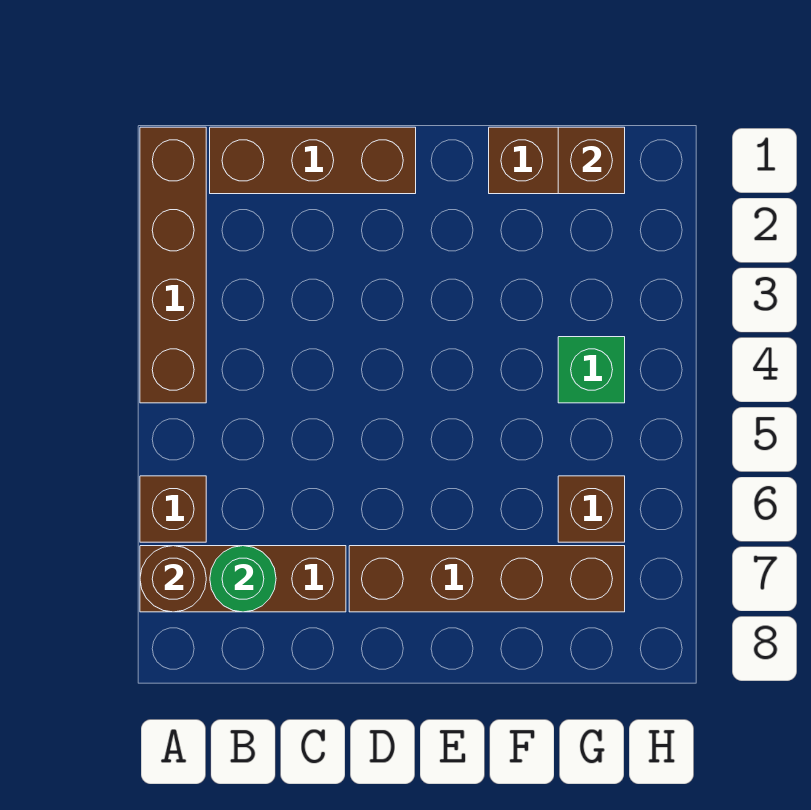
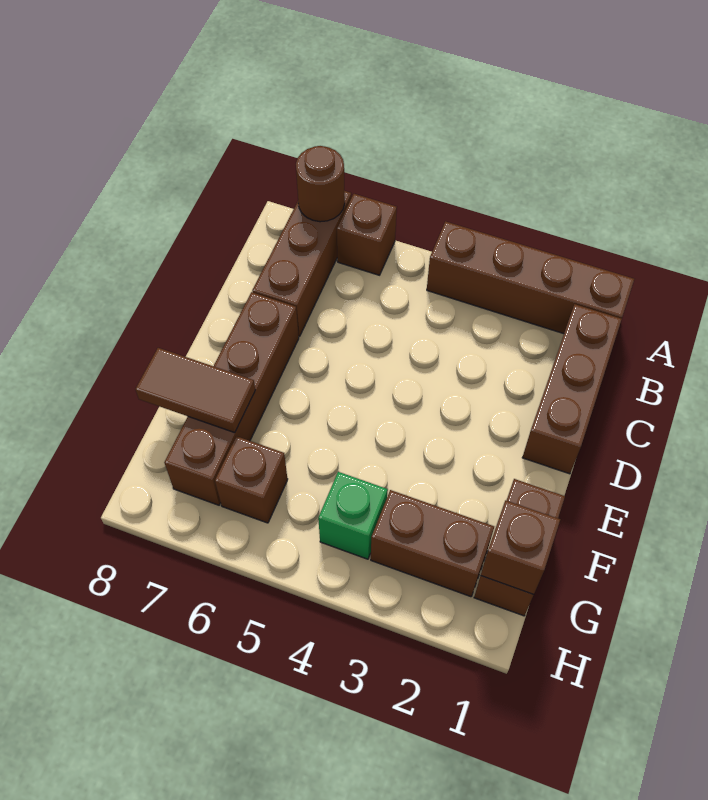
green 1x1 round brick [210,546,276,612] -> none
none -> brown 1x2 tile [135,348,255,433]
none -> brown 1x2 brick [371,490,494,597]

